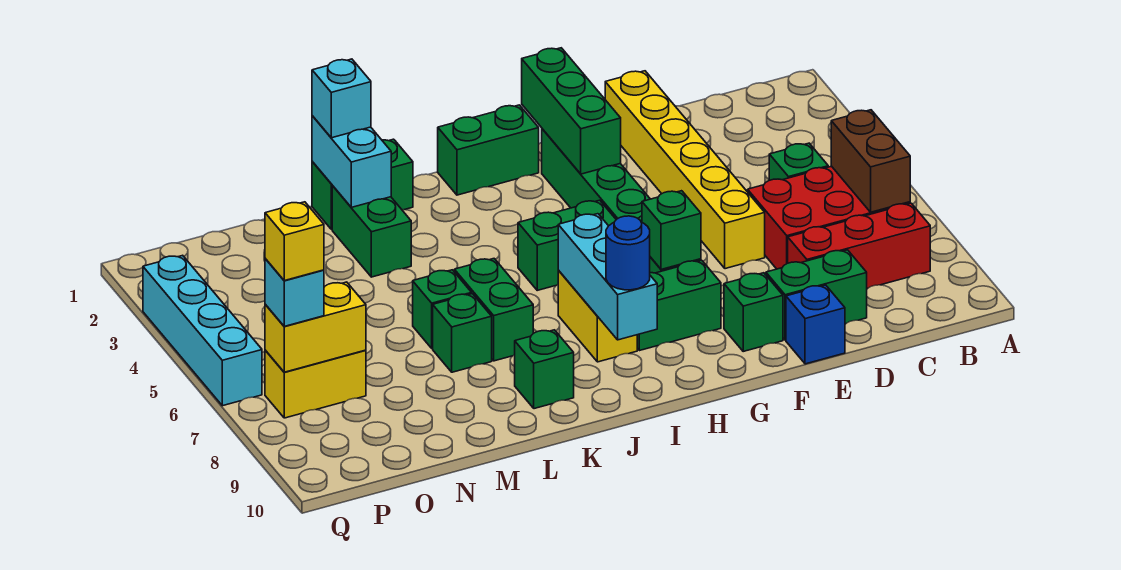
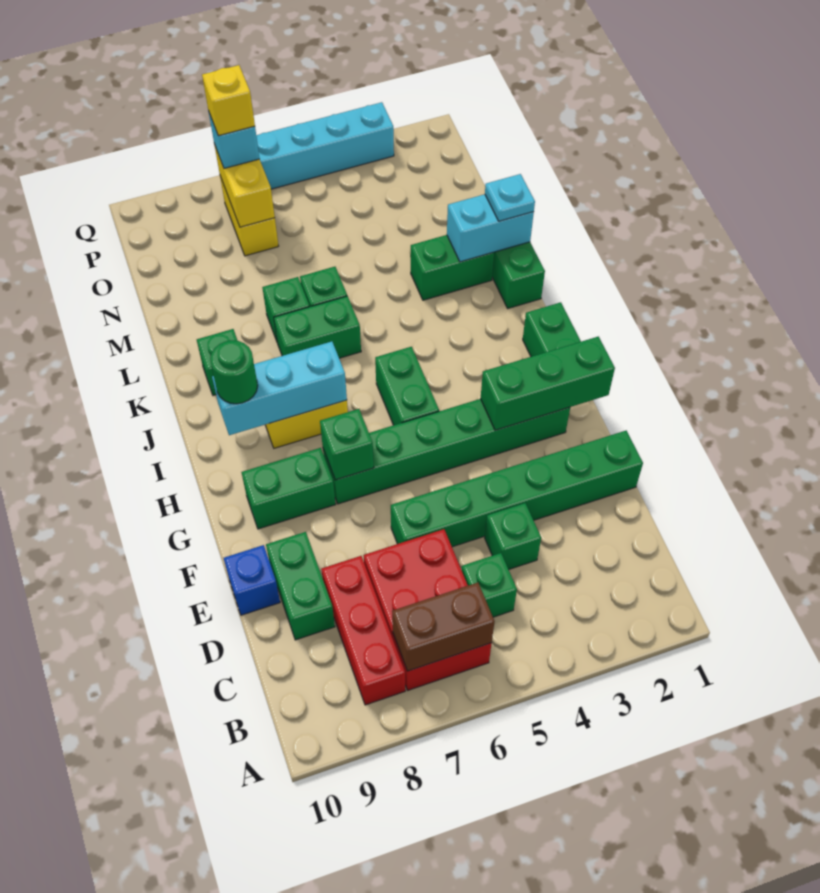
yellow 1x6 brick [605,71,765,269] -> green 1x6 brick [391,431,643,547]
green 1x1 brick [724,273,783,351] -> green 1x1 brick moved to [485,503,541,570]
green 1x2 brick [637,260,721,351] -> green 1x2 brick turned to [241,448,336,529]
blue 1x1 round brick [606,216,650,290] -> green 1x1 round brick [210,340,258,404]
cyan 1x1 brick [312,59,371,138] -> cyan 1x1 plate [485,174,535,221]

